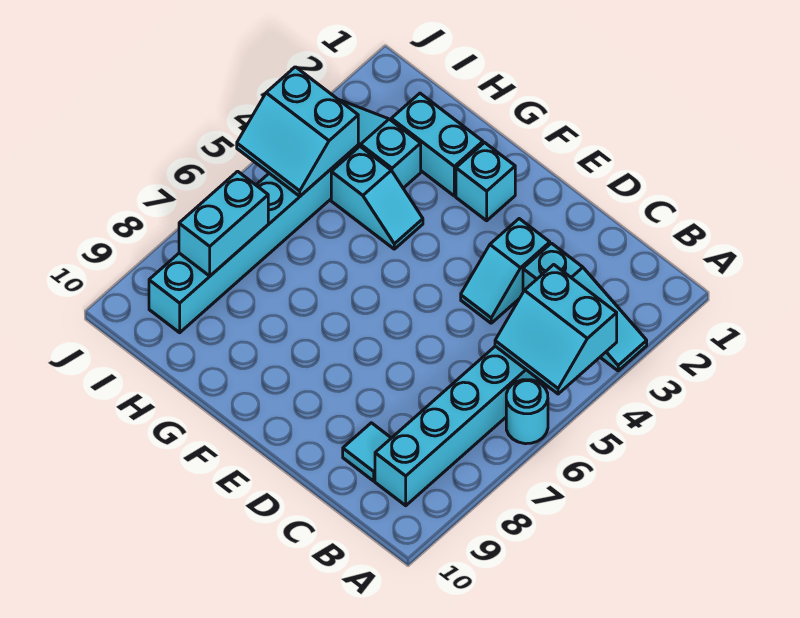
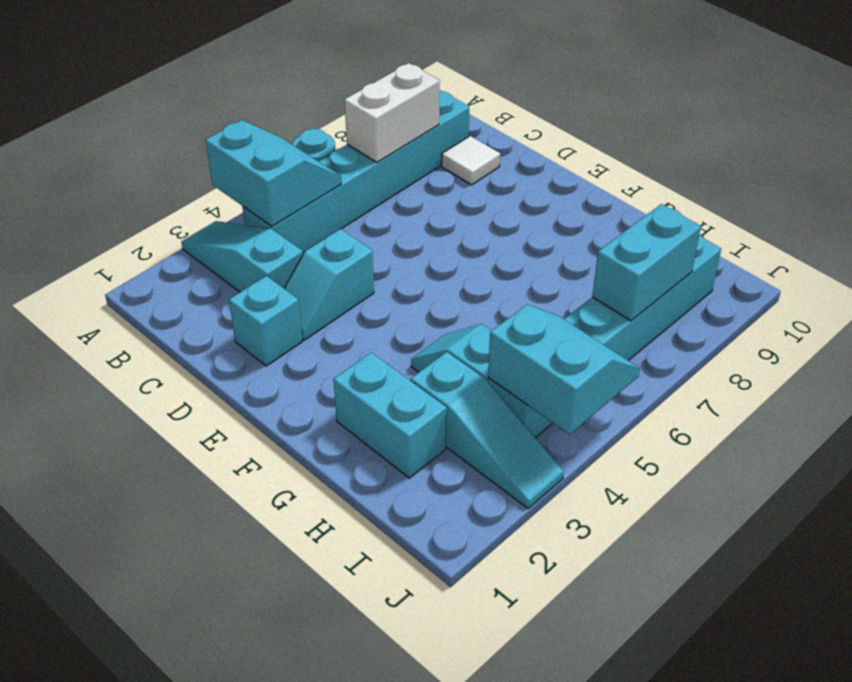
none -> white 1x2 brick [345,63,440,162]
cyan 1x1 tile [343,423,391,481] -> white 1x1 tile [442,136,500,185]
cyan 1x2 slope [461,219,550,323] -> cyan 1x2 slope turned to [284,229,374,340]
cyan 1x1 brick [456,143,515,221] -> cyan 1x1 brick moved to [229,276,302,366]

